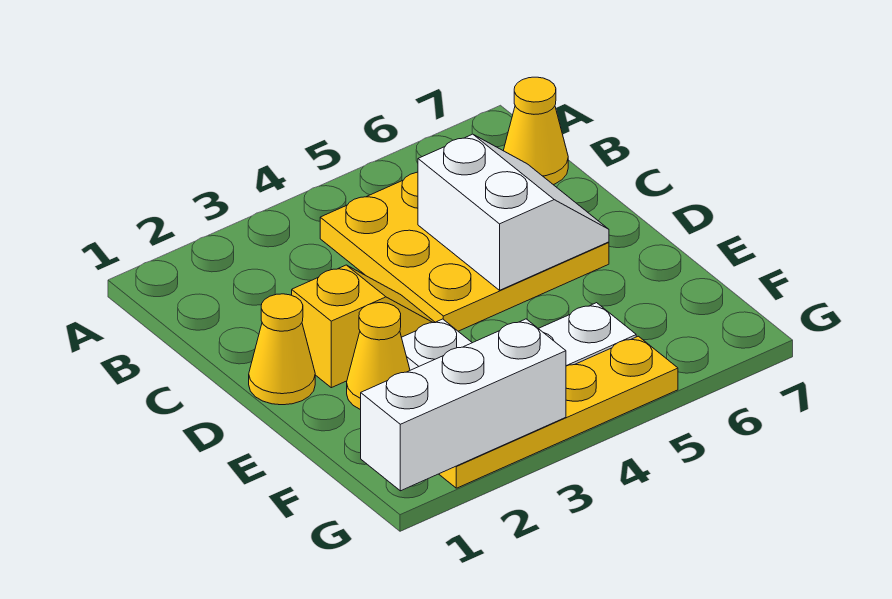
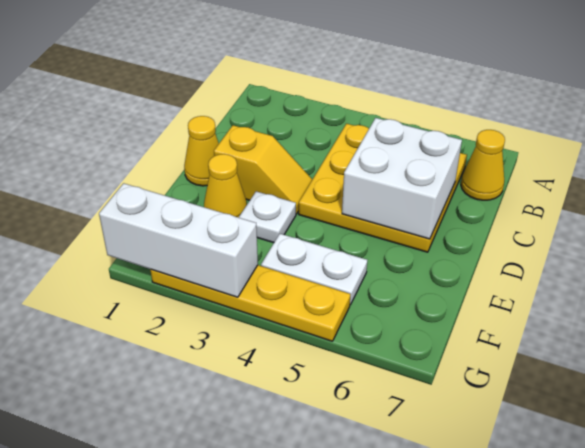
white 2x2 slope [418,134,609,290] -> white 2x2 brick [342,118,462,239]

